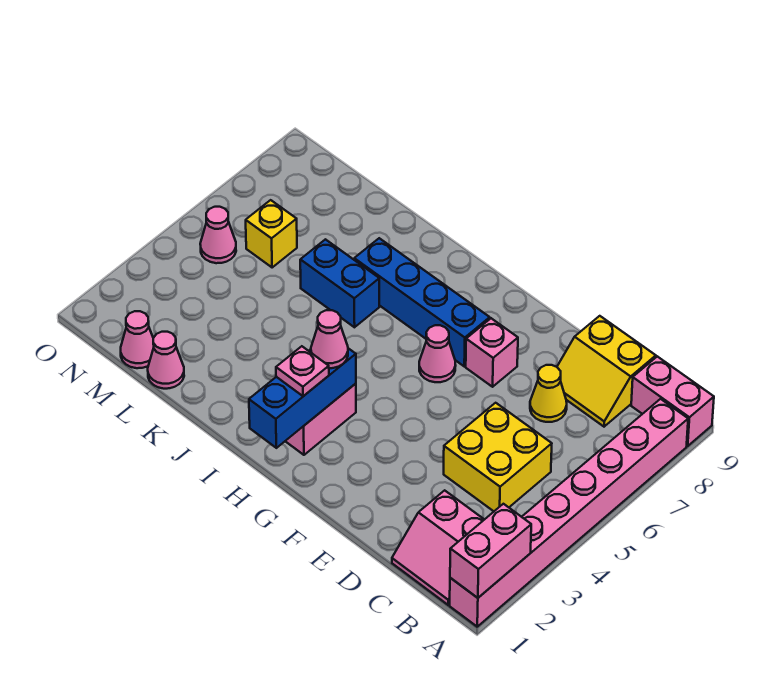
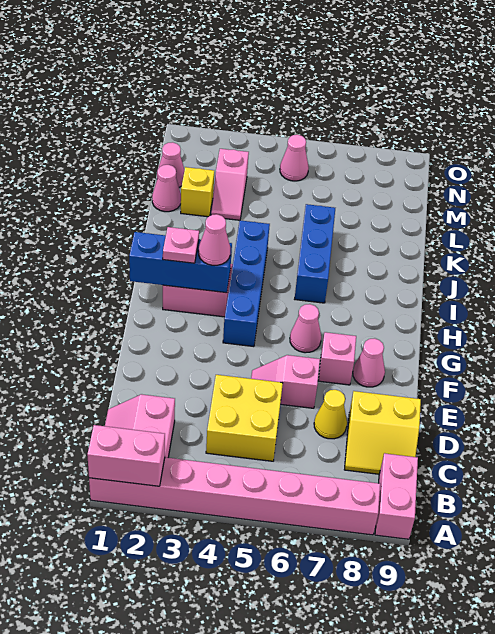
yellow 2x2 slope [557,316,656,427] -> yellow 2x2 slope turned to [344,391,421,474]
none -> pink 1x2 slope [251,355,320,408]
none -> pink 1x1 cone [353,338,385,387]
blue 1x4 brick [354,238,490,366] -> blue 1x4 brick moved to [223,220,270,347]
blue 1x2 brick [300,239,379,327] -> blue 1x3 brick [295,204,335,303]
none -> pink 1x2 slope [211,149,249,220]
yellow 1x1 brick [246,200,297,267] -> yellow 1x1 brick moved to [181,167,214,217]

